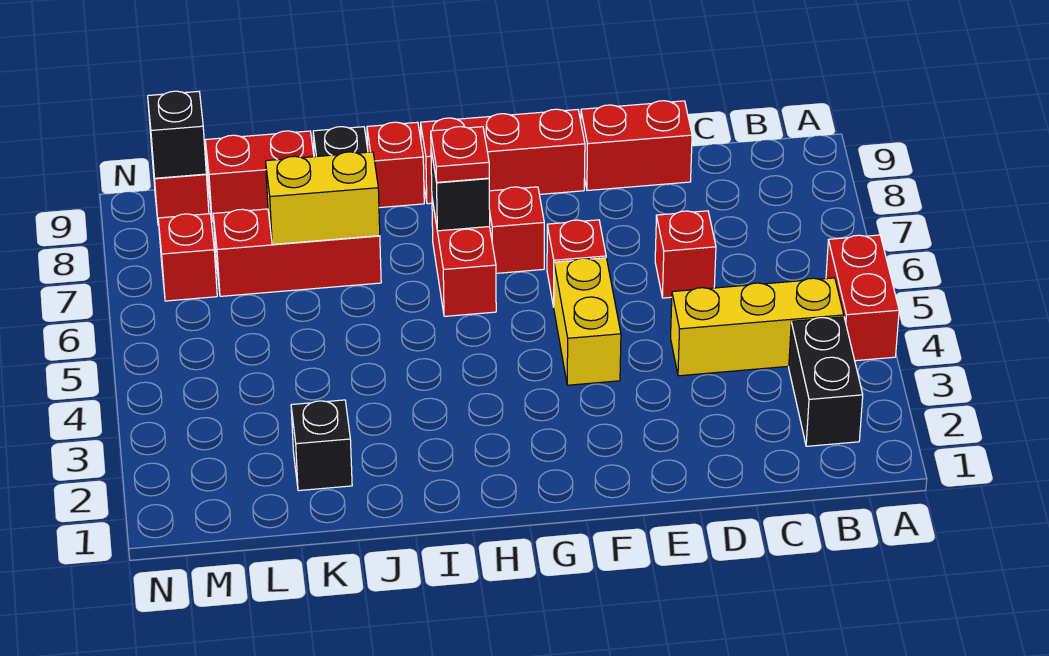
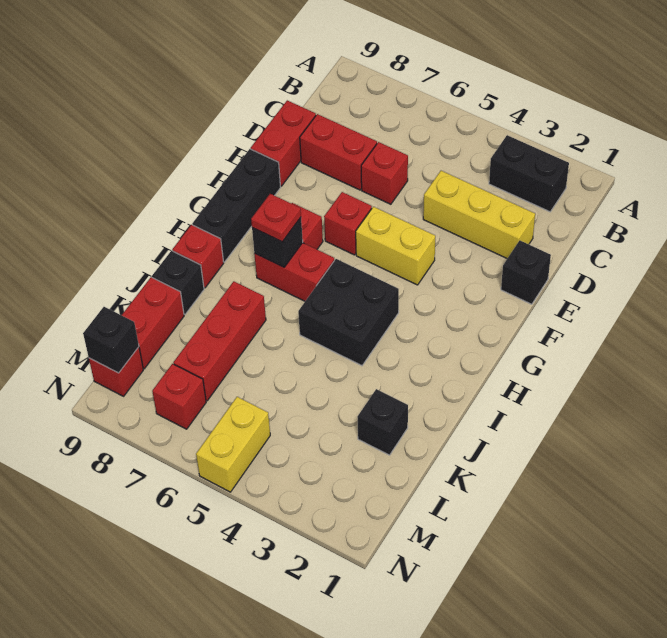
red 1x2 brick [826,235,899,361] -> red 1x2 brick moved to [300,114,377,190]
yellow 1x3 brick [671,278,844,376] -> yellow 1x3 brick turned to [423,171,535,258]
none -> black 1x1 brick [501,241,551,304]
red 1x3 brick [421,109,585,204] -> black 1x3 brick [192,149,280,262]
none -> black 2x2 brick [298,259,399,366]
yellow 1x2 brick [266,152,380,244] -> yellow 1x2 brick moved to [196,397,270,492]

